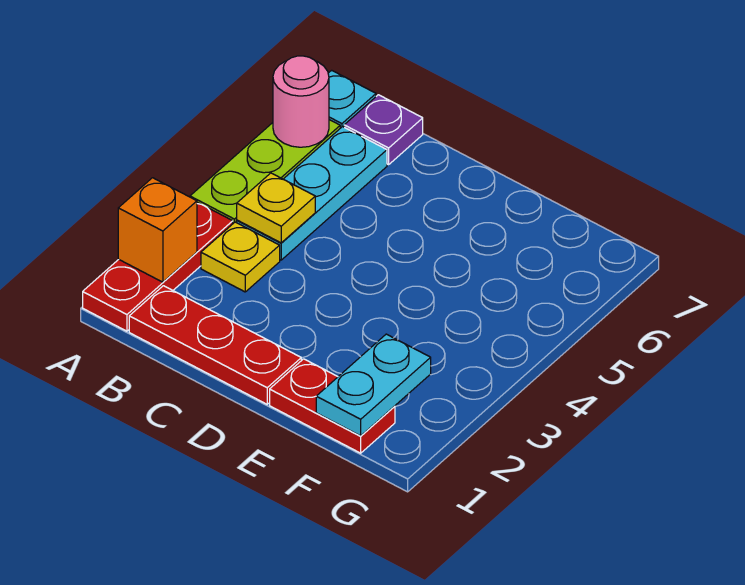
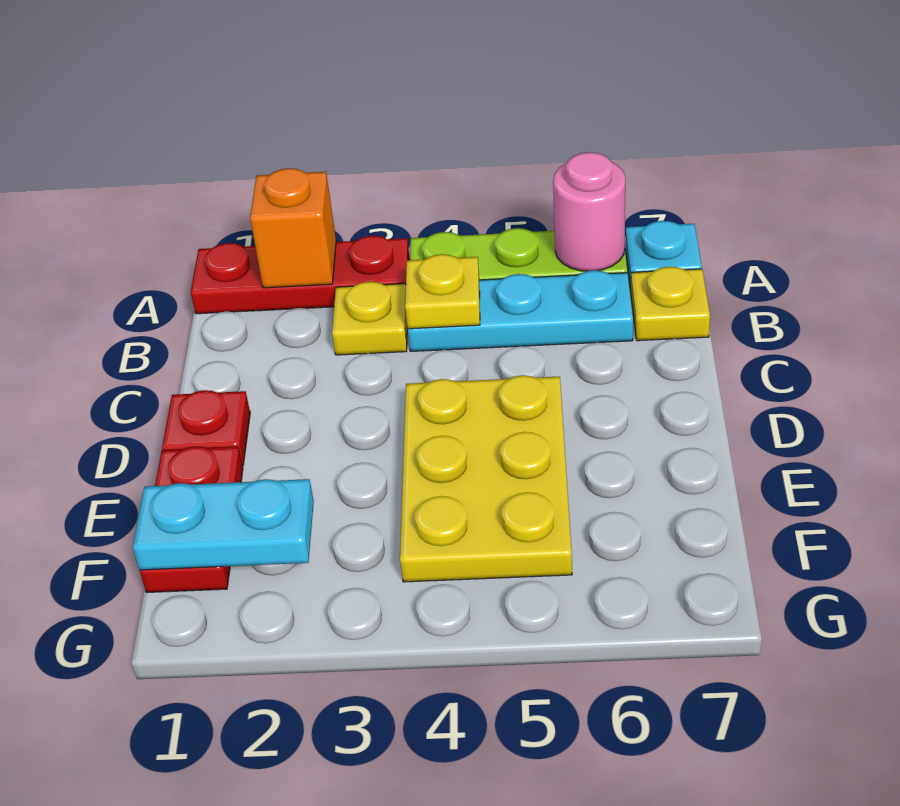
red 1x3 plate [129,286,301,404] -> red 1x1 plate [162,390,250,466]
purple 1x1 plate [344,95,423,165] -> yellow 1x1 plate [631,267,710,341]
none -> yellow 2x3 plate [400,375,572,582]

